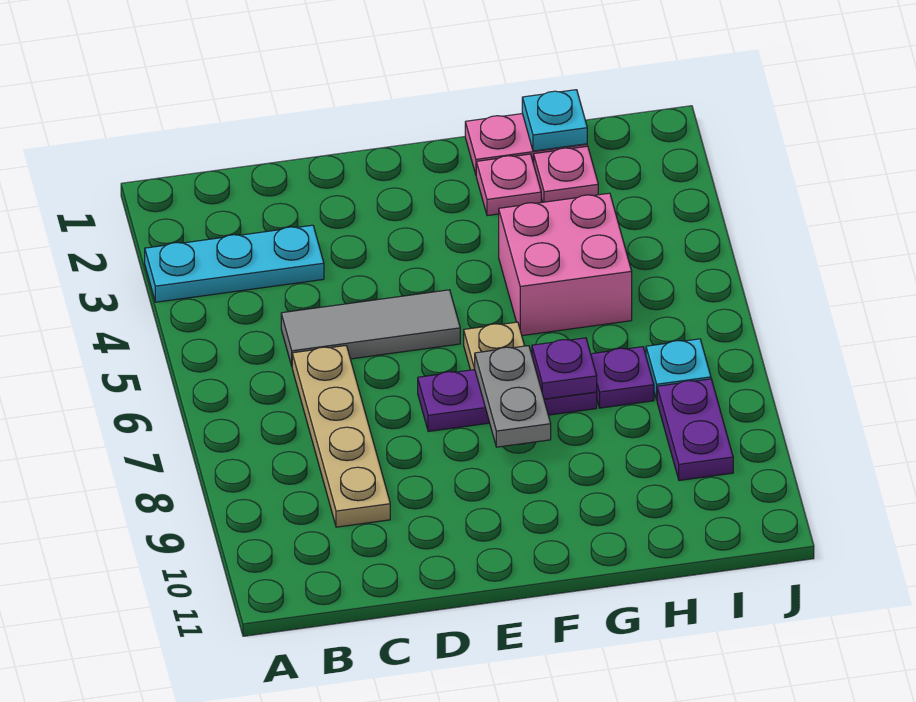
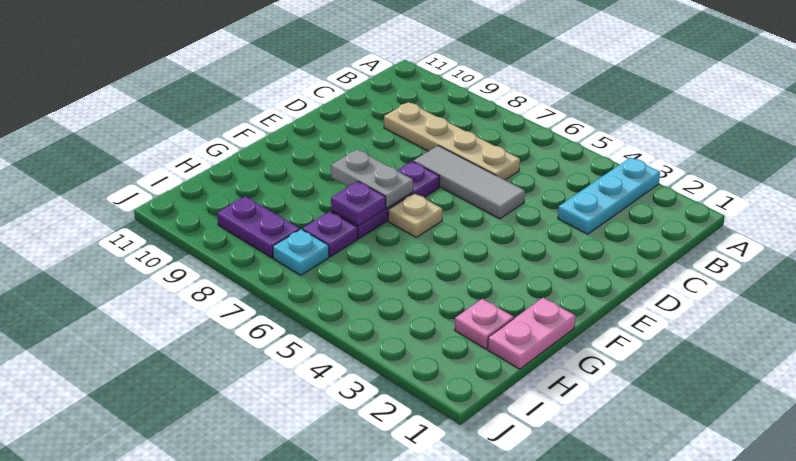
grey 1x3 tile [281,290,460,366] -> grey 1x3 tile turned to [413,146,525,219]
pink 1x1 plate [476,154,541,216] -> none
pink 2x2 brick [499,193,632,336] -> none
cyan 1x1 plate [522,90,587,151] -> none

